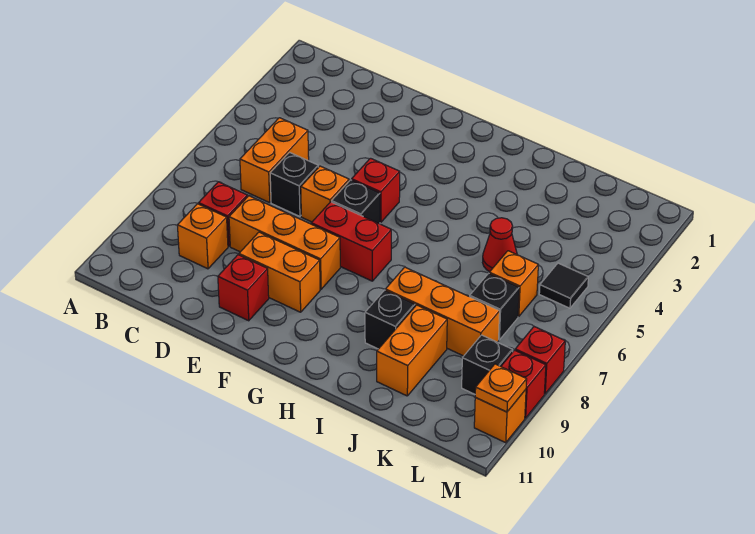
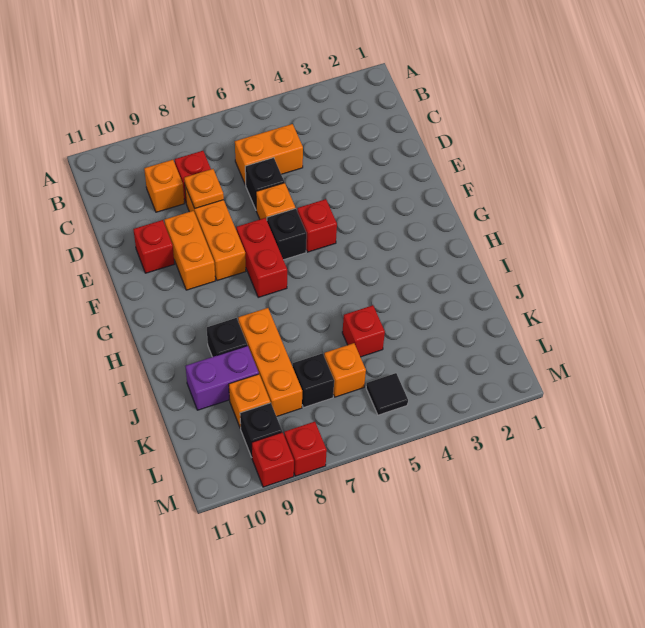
red 1x1 cone [483,218,517,272] -> red 1x1 brick [342,305,385,357]
orange 1x2 brick [377,305,447,396] -> purple 1x2 brick [186,346,259,410]
orange 1x1 brick [474,390,526,443] -> orange 1x1 brick moved to [229,374,270,428]
orange 1x1 plate [475,364,527,412] -> orange 1x1 plate moved to [184,169,224,208]

